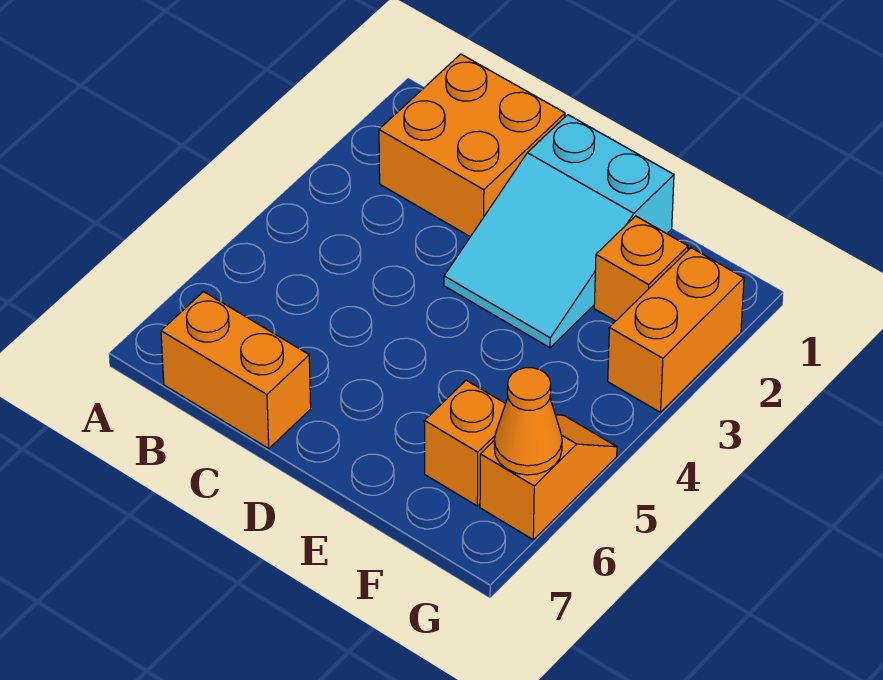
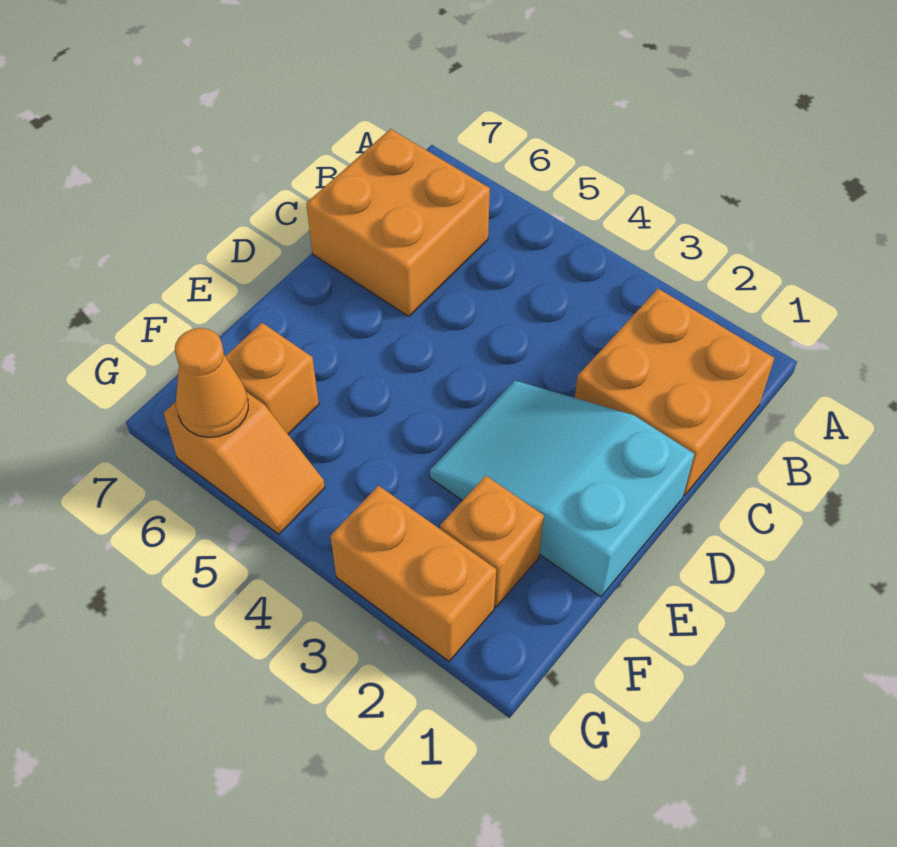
orange 1x2 brick [161,292,311,448] -> orange 2x2 brick [306,129,490,316]

